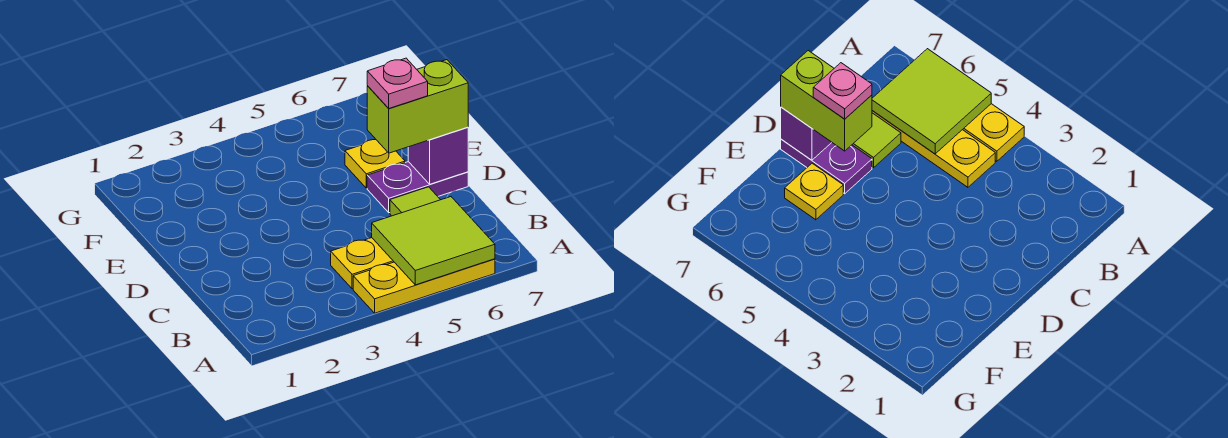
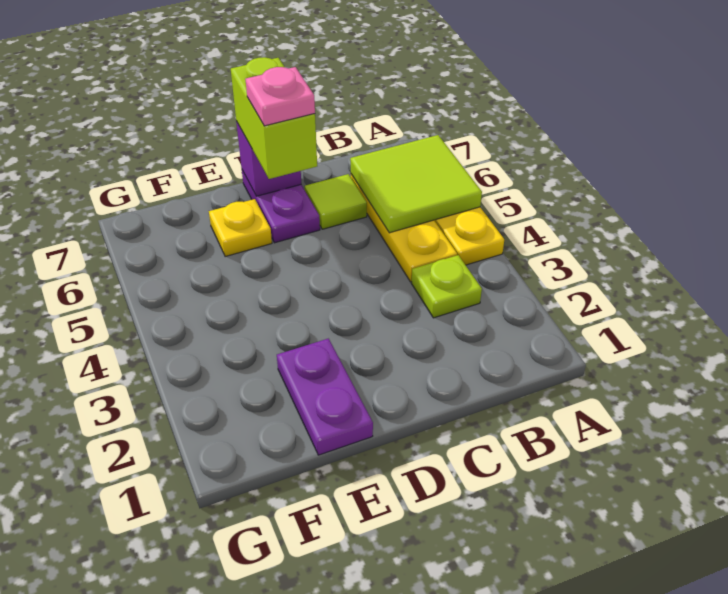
none -> lime 1x1 plate [411,255,482,318]
none -> purple 1x2 plate [277,339,373,455]

